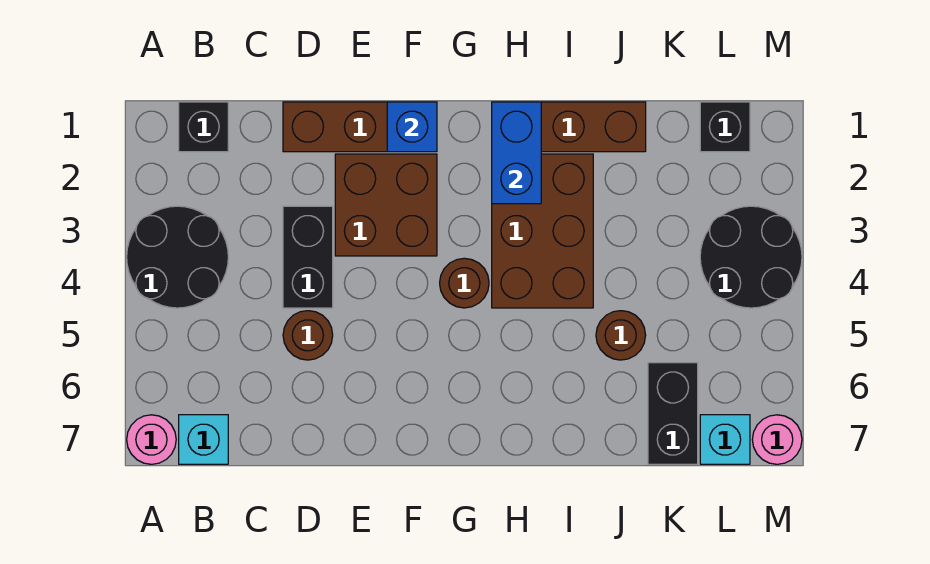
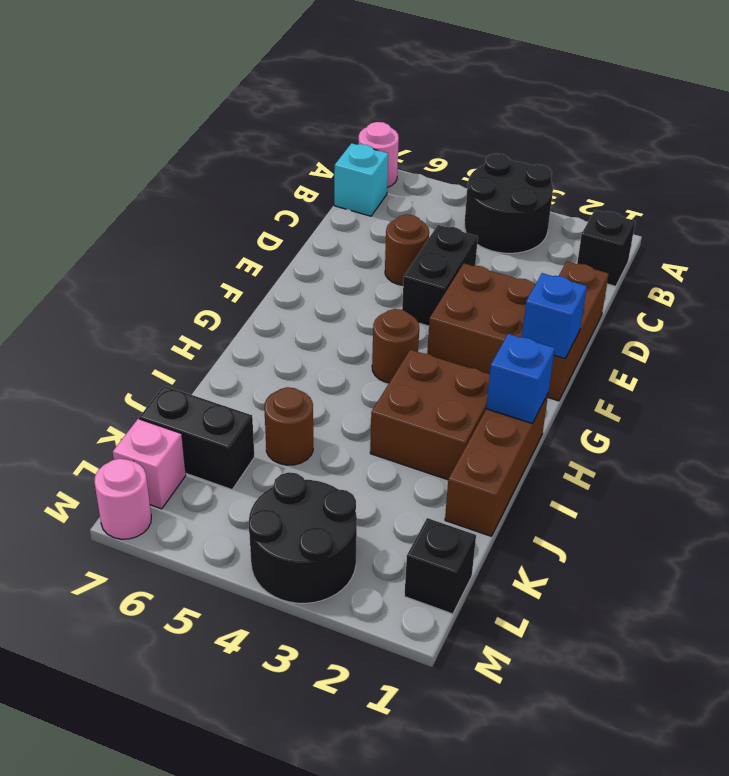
black 1x2 brick [283,206,333,308] -> black 1x2 brick turned to [402,225,478,326]
blue 1x2 brick [492,102,541,204] -> blue 1x1 brick [486,334,555,423]
brown 2x3 brick [492,154,593,308] -> brown 2x2 brick [370,350,490,480]
cyan 1x1 brick [700,415,750,464] -> pink 1x1 brick [113,419,186,509]

